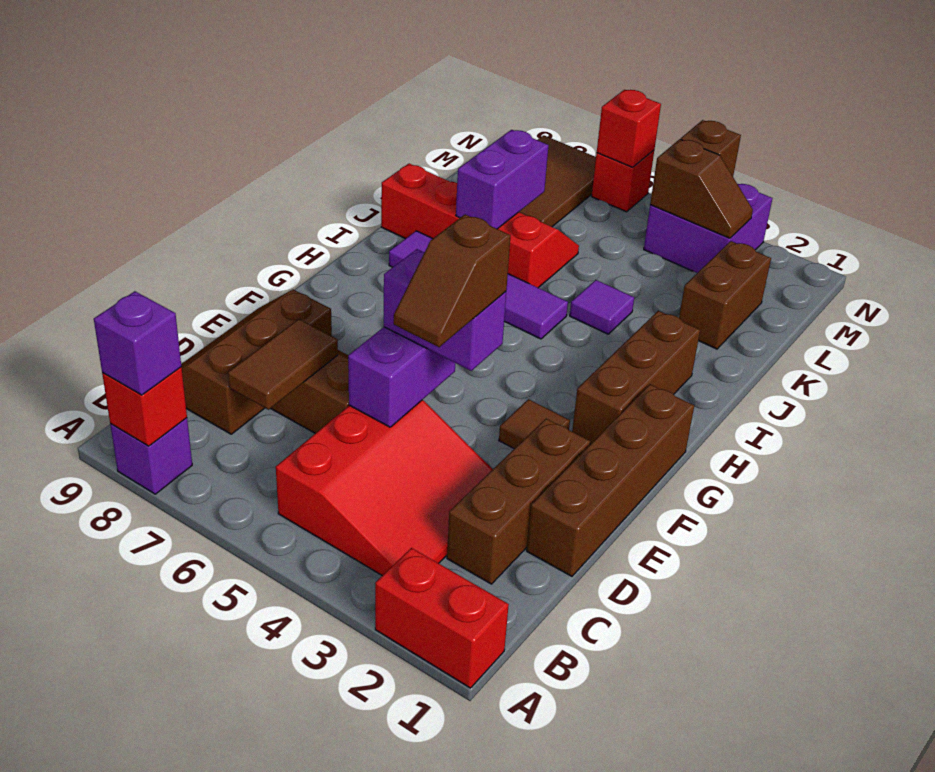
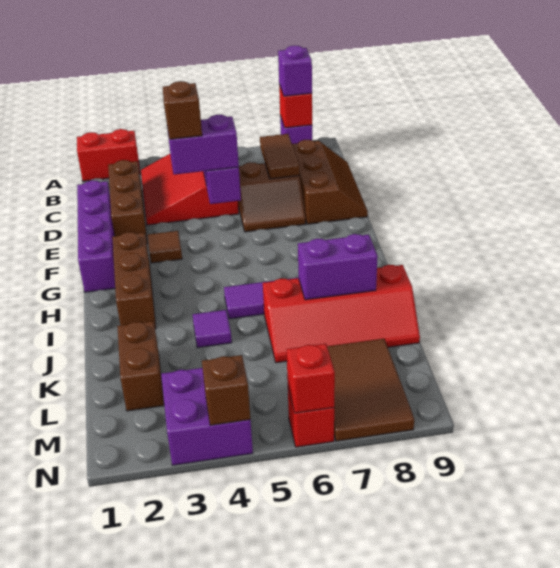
brown 1x4 brick [527,384,694,576] -> purple 1x4 brick [77,180,115,292]
purple 1x2 brick [456,130,549,229] -> purple 1x2 brick turned to [298,234,378,300]
brown 1x2 slope [650,139,753,238] -> none

